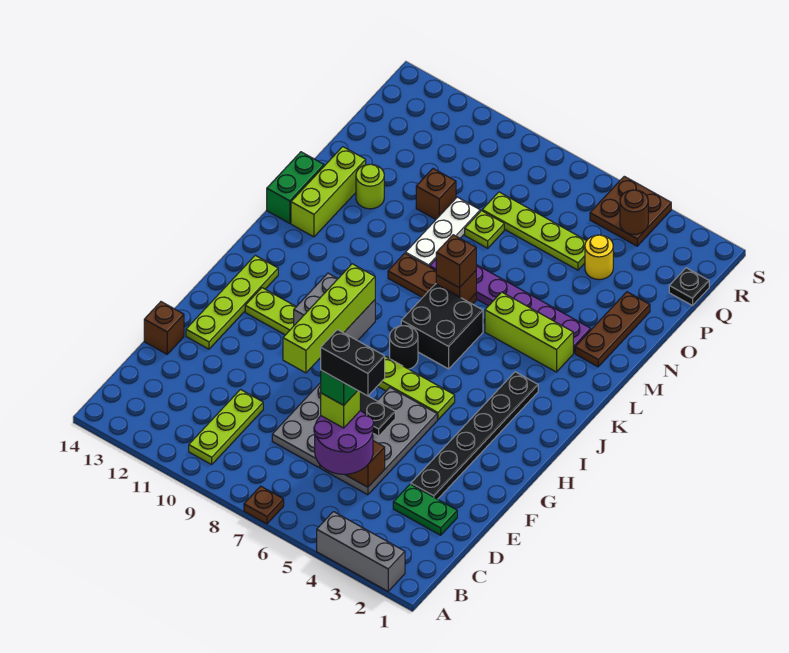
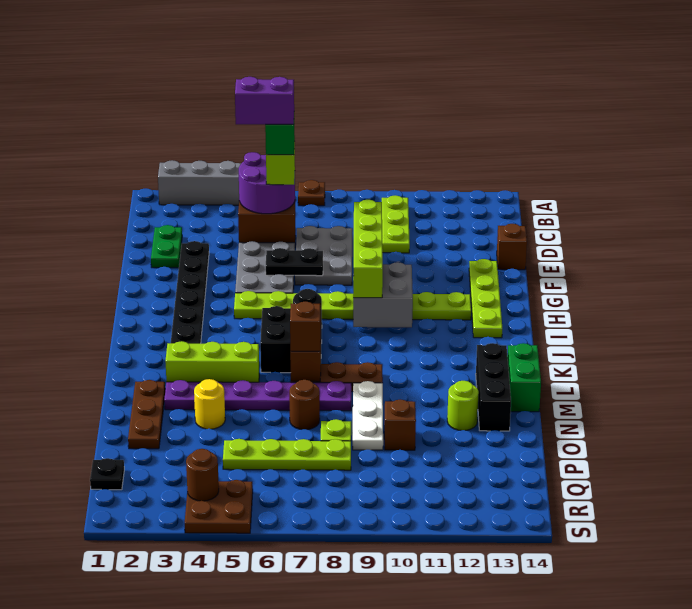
green 1x2 plate [393,484,457,535] -> green 1x2 plate turned to [151,225,182,268]
black 1x2 brick [321,330,385,396] -> purple 1x2 brick [235,77,294,125]
lime 1x3 brick [291,147,366,237] -> black 1x3 brick [476,343,511,431]
none -> brown 1x1 round brick [289,380,320,430]
yellow 1x1 round brick [585,235,613,280] -> yellow 1x1 round brick moved to [194,379,225,429]

